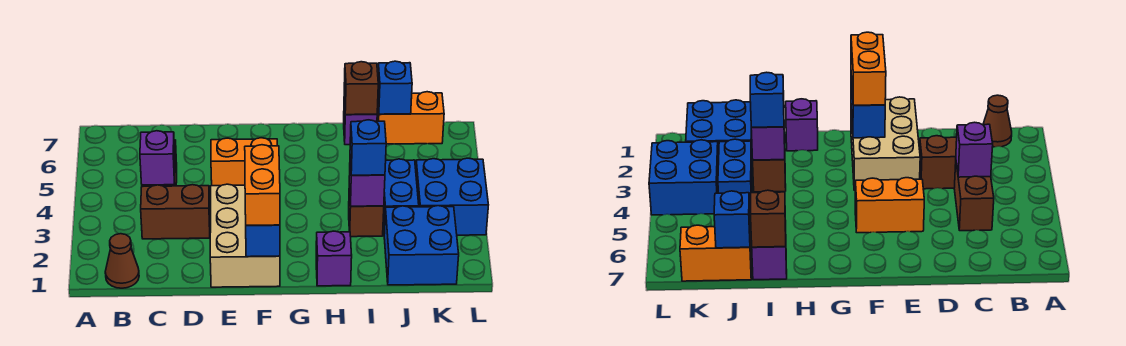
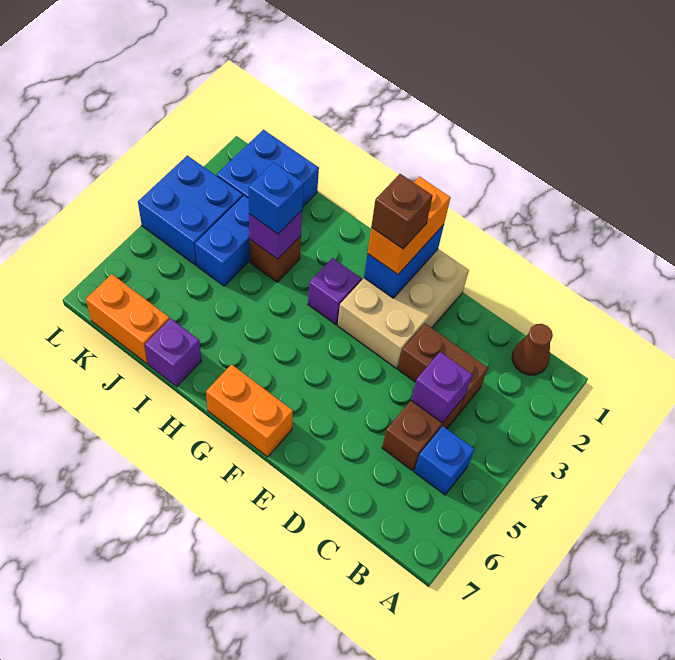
orange 1x2 brick [211,138,277,186] -> orange 1x2 brick moved to [206,364,293,457]
purple 1x1 brick [316,231,352,286] -> purple 1x1 brick moved to [308,258,361,325]
brown 1x1 brick [344,62,378,115] -> brown 1x1 brick moved to [371,174,433,249]
blue 1x1 brick [378,61,412,114] -> blue 1x1 brick moved to [414,426,474,495]

